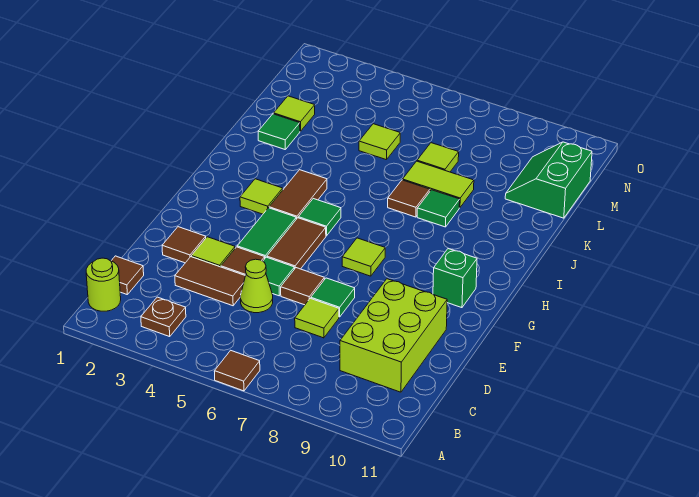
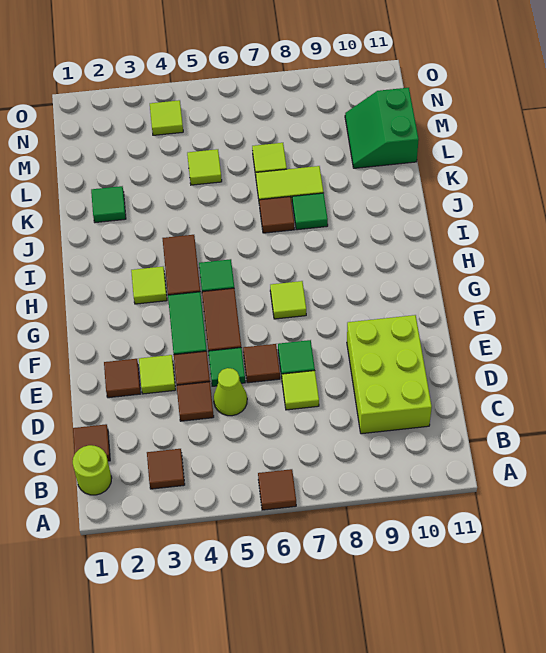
brown 1x1 plate [141,297,186,337] -> brown 1x1 tile [147,449,185,489]
brown 1x2 tile [175,257,245,306] -> brown 1x1 tile [177,382,214,421]
green 1x1 brick [433,249,477,308] -> none
lime 1x1 tile [274,96,315,131] -> lime 1x1 tile moved to [150,100,183,135]

